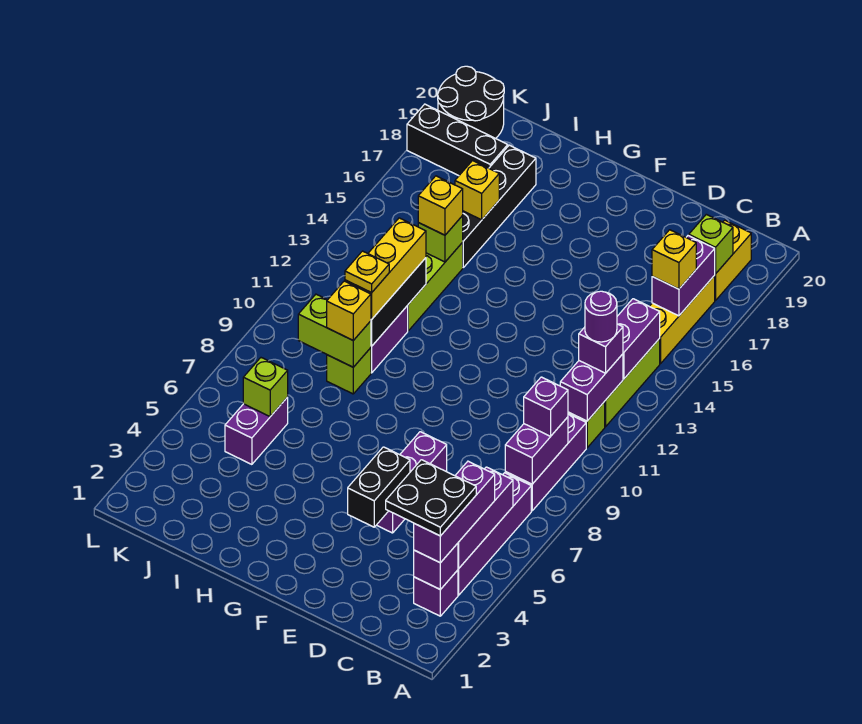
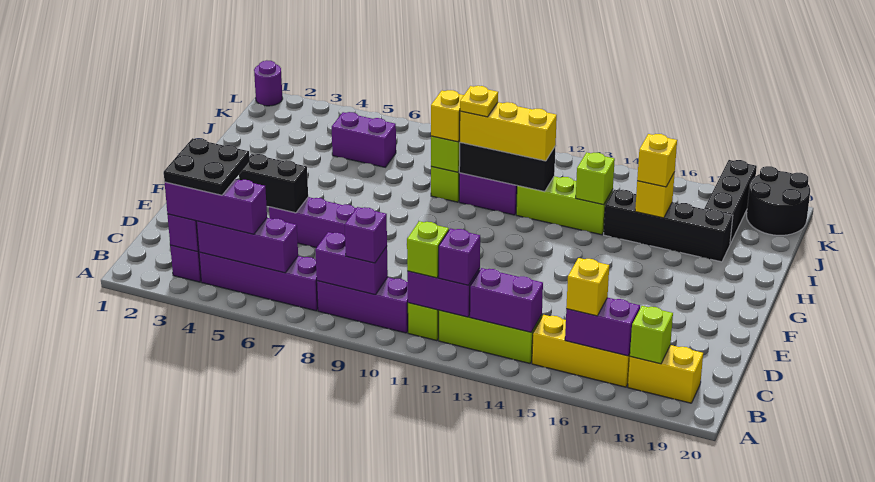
purple 1x1 round brick [585,291,617,342] -> purple 1x1 round brick moved to [254,60,283,106]
yellow 1x1 brick [418,176,463,235] -> yellow 1x1 brick moved to [637,134,677,187]
lime 1x1 brick [243,358,288,416] -> lime 1x1 brick moved to [407,221,449,278]

